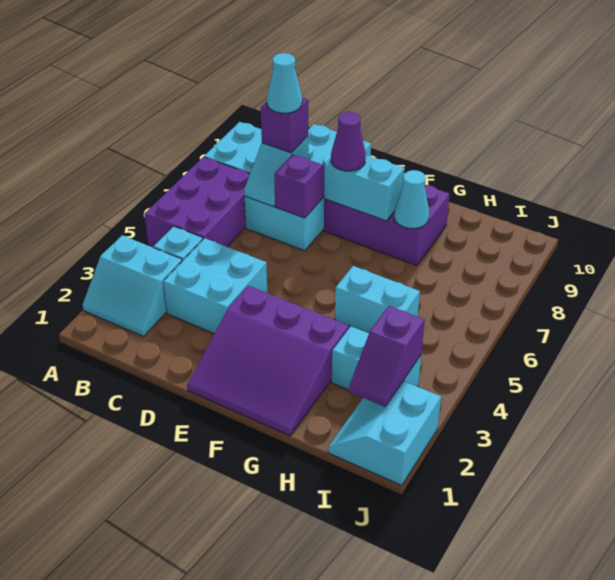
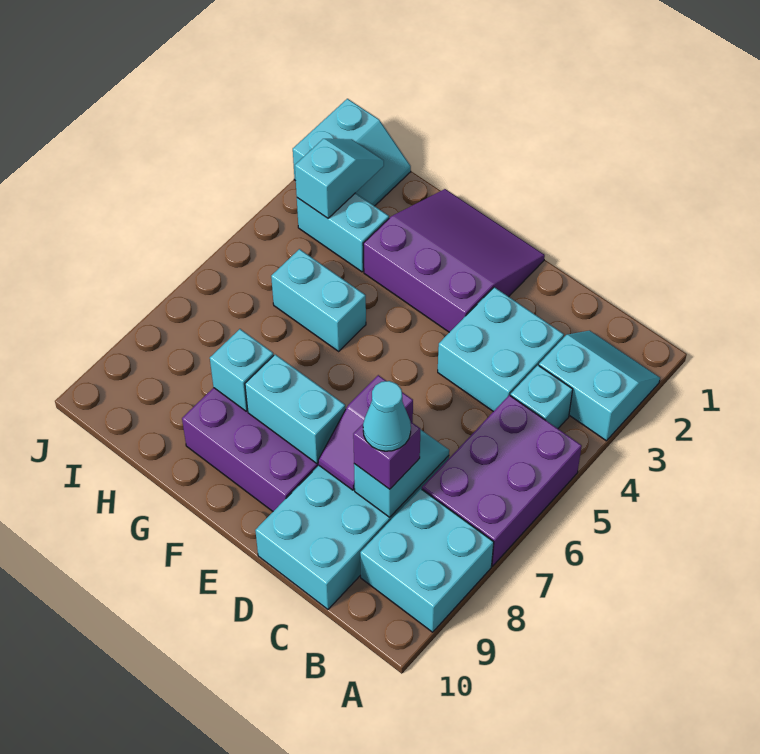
purple 1x1 cone [331,112,366,171] -> none
cyan 1x1 cone [394,170,429,229] -> cyan 1x1 brick [210,329,274,411]
purple 1x2 slope [349,306,425,407] -> cyan 1x2 slope [295,139,384,218]

